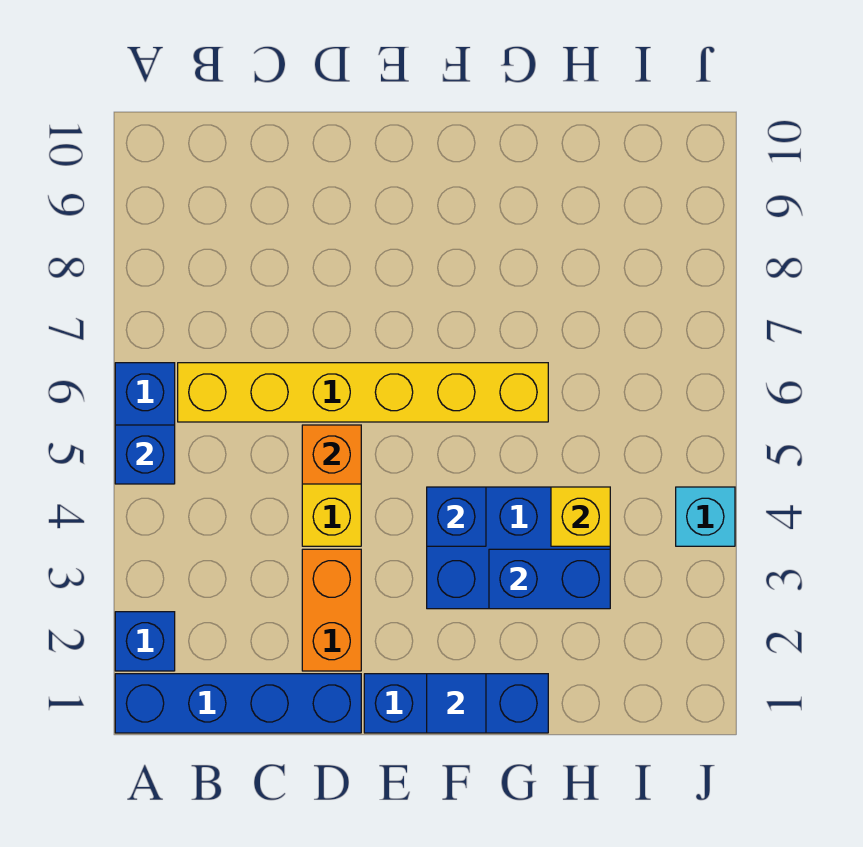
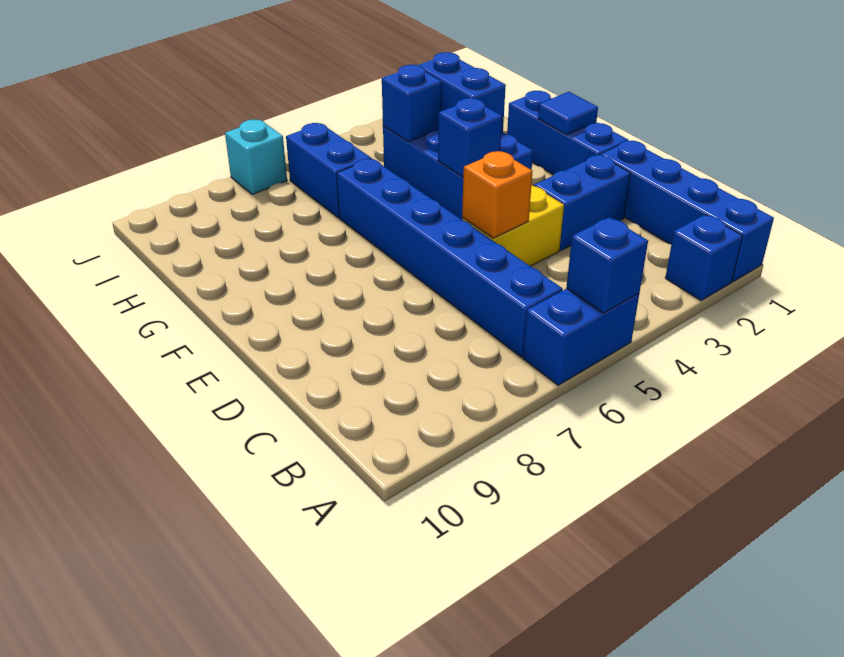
yellow 1x6 brick [178,363,548,422] -> blue 1x6 brick [337,159,563,357]
orange 1x2 brick [302,549,361,671] -> blue 1x2 brick [534,155,631,250]
yellow 1x1 brick [551,487,610,546] -> blue 1x1 brick [382,65,442,142]
none -> blue 1x2 brick [286,123,371,217]
cyan 1x1 brick [676,487,735,546] -> cyan 1x1 brick moved to [225,119,287,194]

